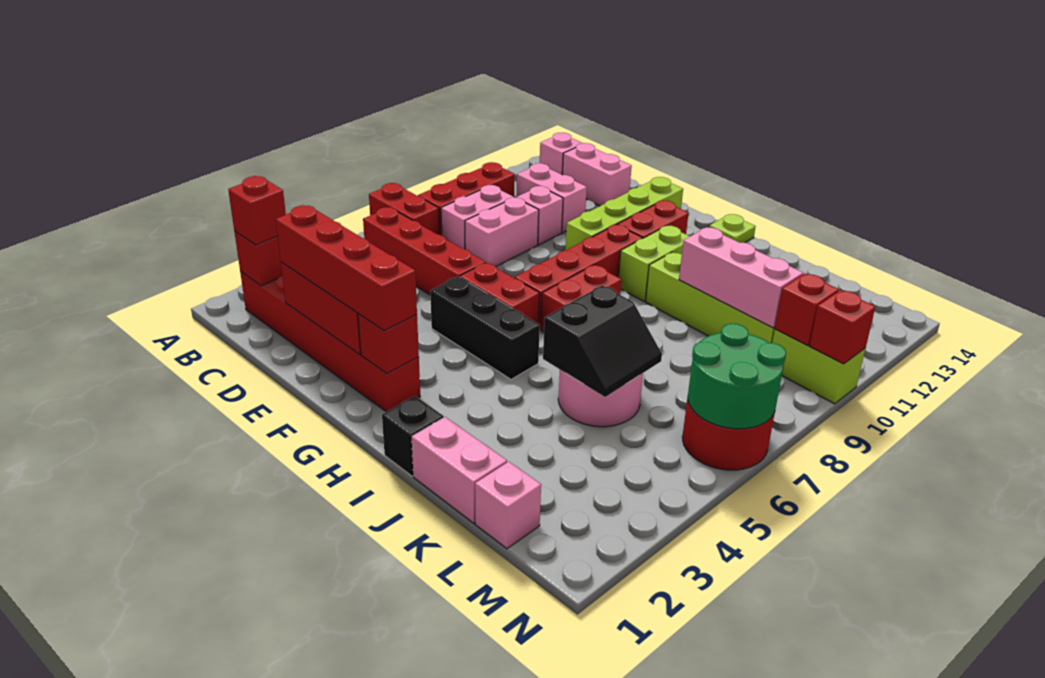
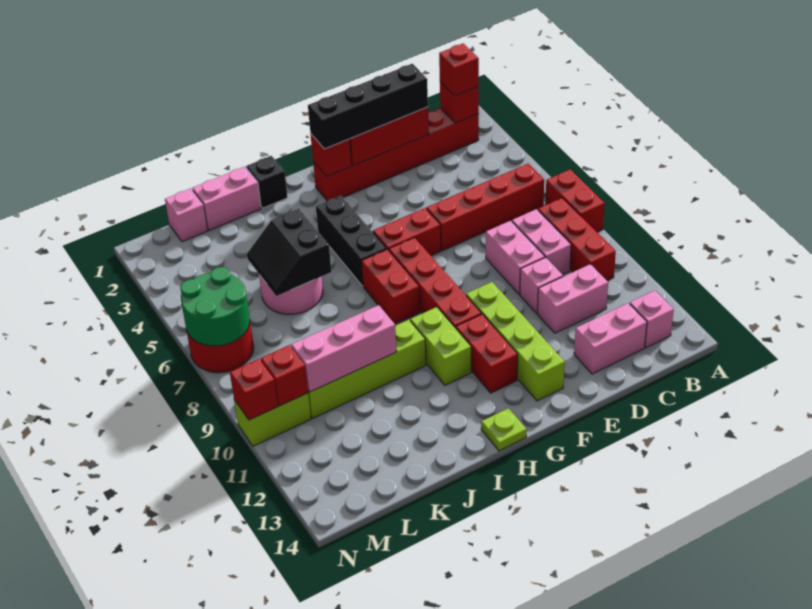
red 1x2 brick [369,183,439,234] -> red 1x2 brick turned to [545,170,605,232]
red 1x4 brick [276,205,417,331] -> black 1x4 brick [308,64,428,149]
black 1x3 brick [430,277,540,379] -> black 1x3 brick turned to [316,196,387,286]

